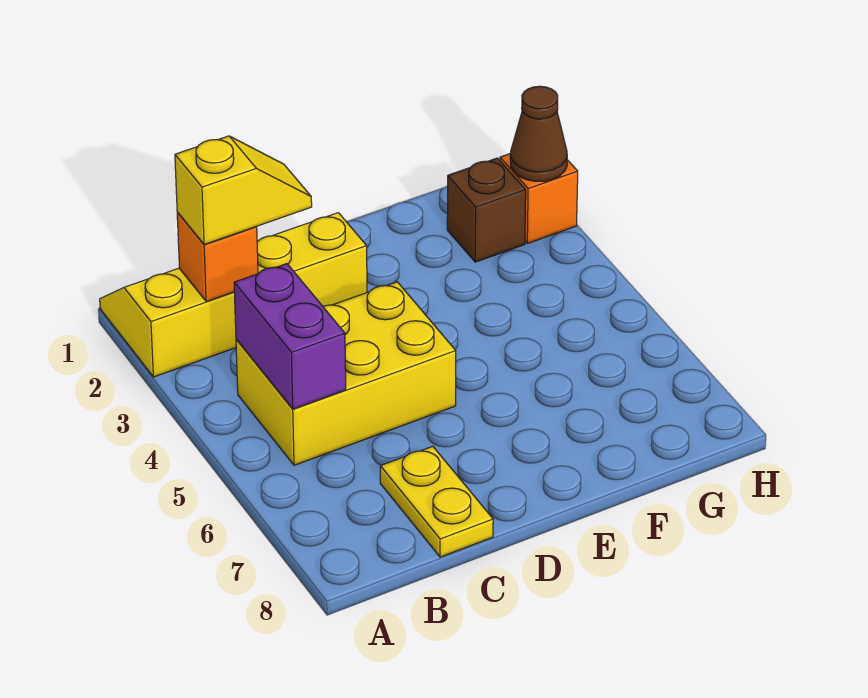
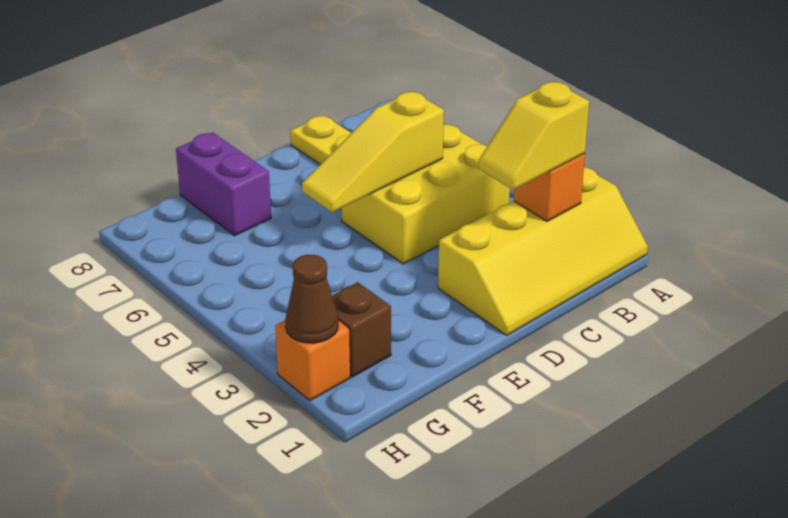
purple 1x2 brick [234,264,346,409] -> purple 1x2 brick moved to [176,132,271,236]
none -> yellow 1x3 slope [302,91,444,212]

